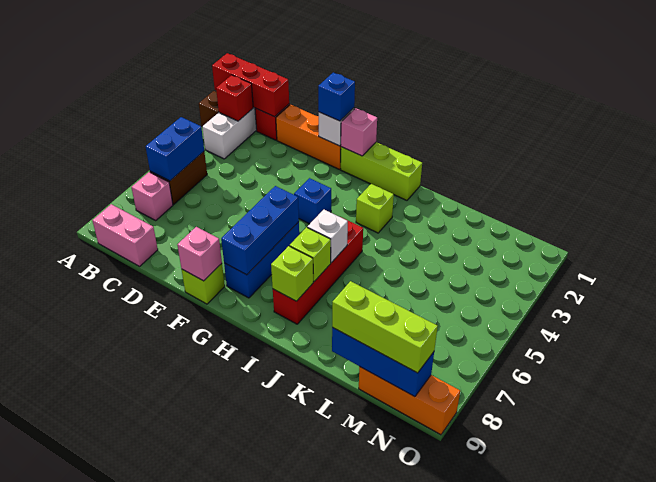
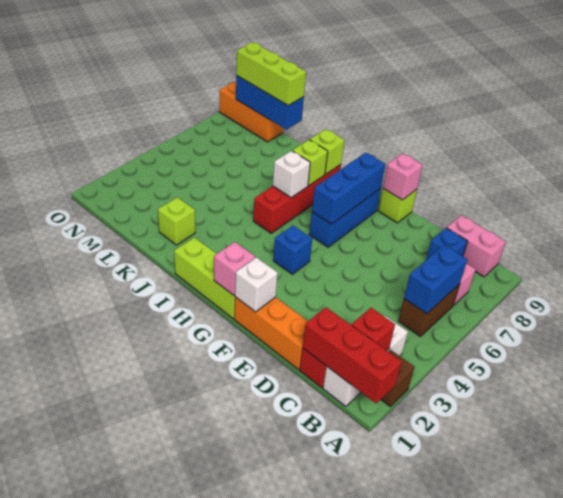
blue 1x1 brick [318,73,355,121] -> blue 1x1 brick moved to [426,228,468,260]
lime 1x1 brick [356,184,394,233] -> lime 1x1 brick moved to [158,197,195,245]

